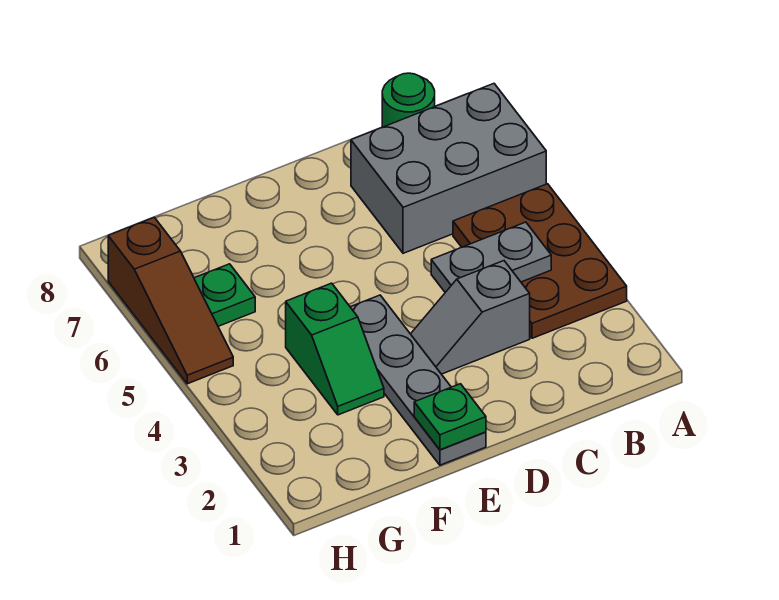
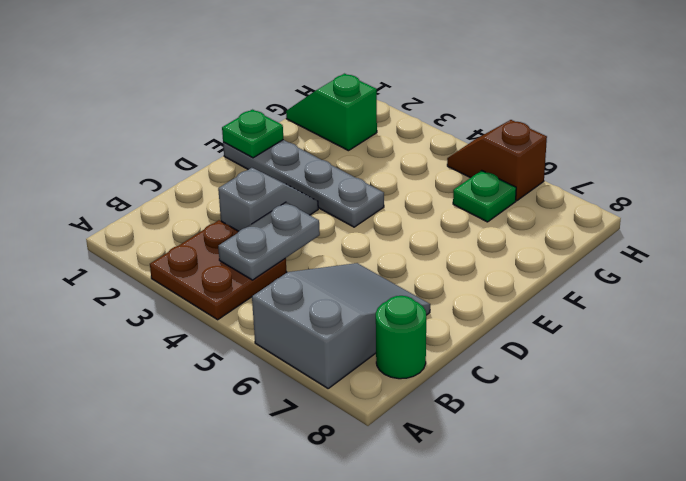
brown 2x3 plate [453,184,627,338] -> brown 2x2 plate [150,220,287,320]
grey 2x3 brick [351,84,546,253] -> grey 2x3 slope [252,263,430,388]
green 1x2 slope [286,283,384,415] -> green 1x2 slope moved to [286,74,377,151]
brown 1x3 slope [108,217,233,384] -> brown 1x2 slope [447,120,547,201]

